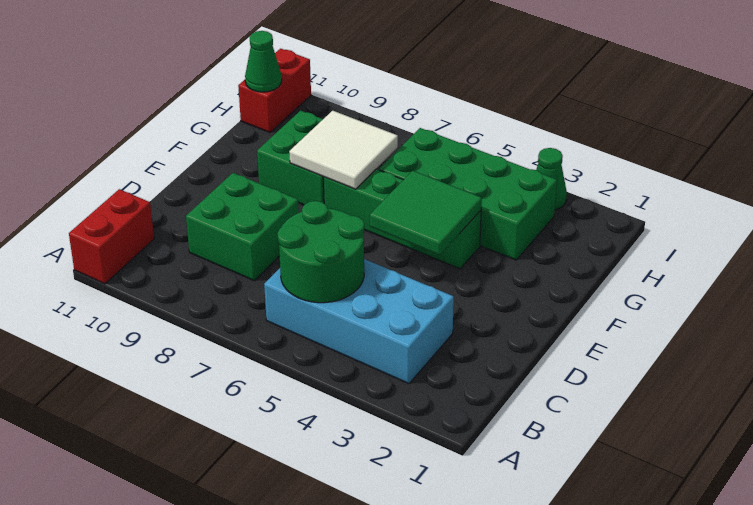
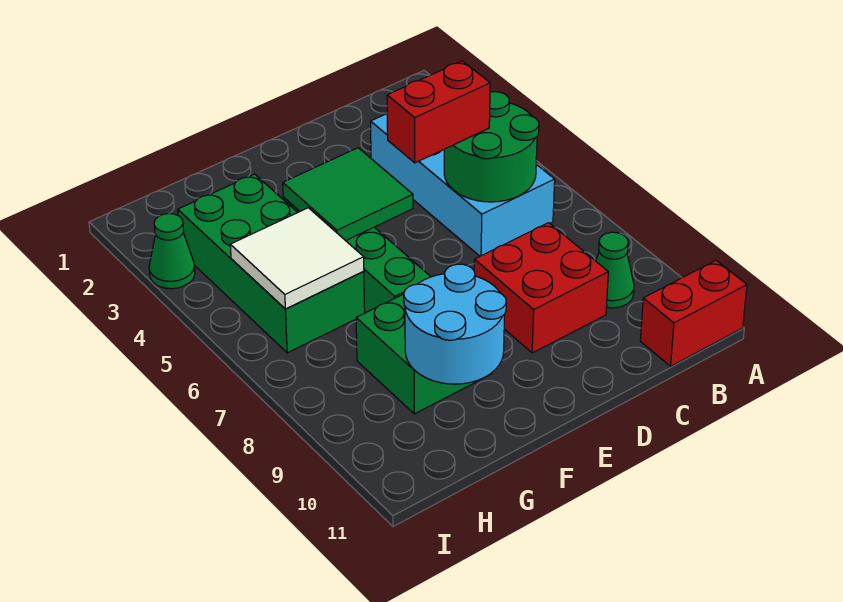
green 2x2 brick [186,173,299,281] -> red 2x2 brick [474,223,608,353]
white 2x2 tile [289,111,398,189] -> white 2x2 tile moved to [230,208,364,309]
none -> cyan 2x2 round brick [404,264,506,384]
red 1x2 brick [238,49,311,133] -> red 1x2 brick moved to [387,61,490,163]
green 1x1 cone [245,31,282,92] -> green 1x1 cone moved to [596,232,634,308]

